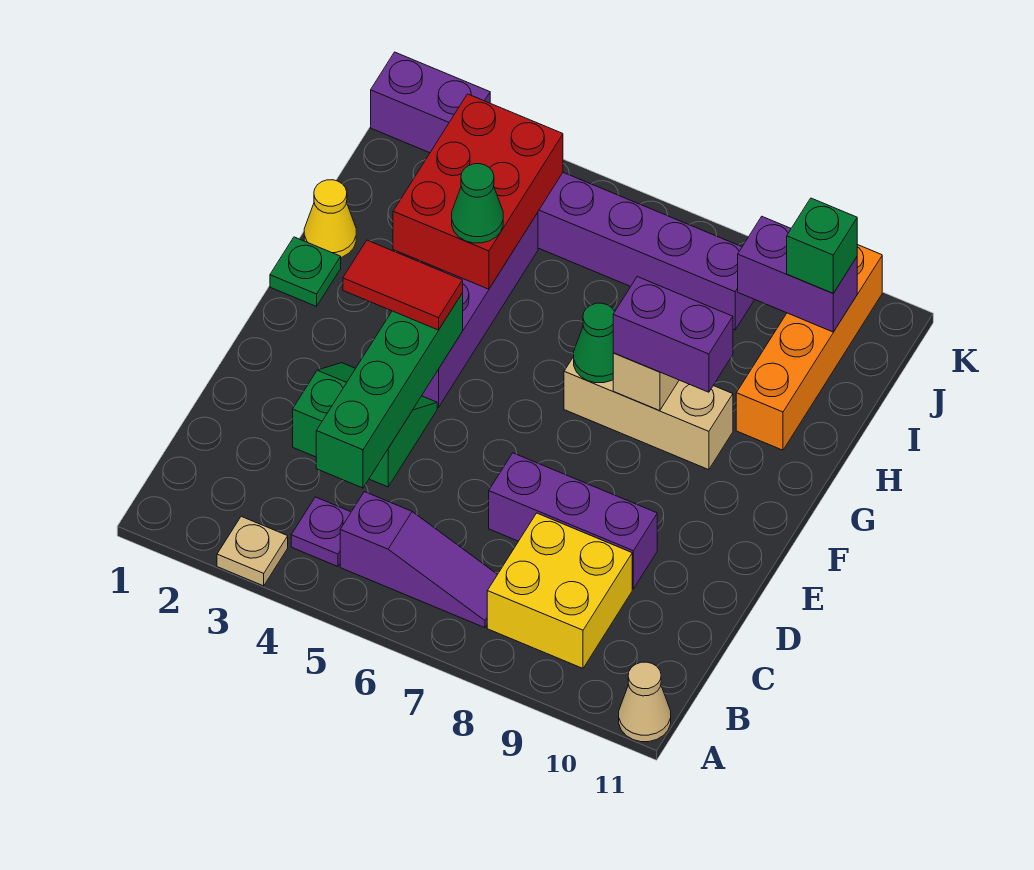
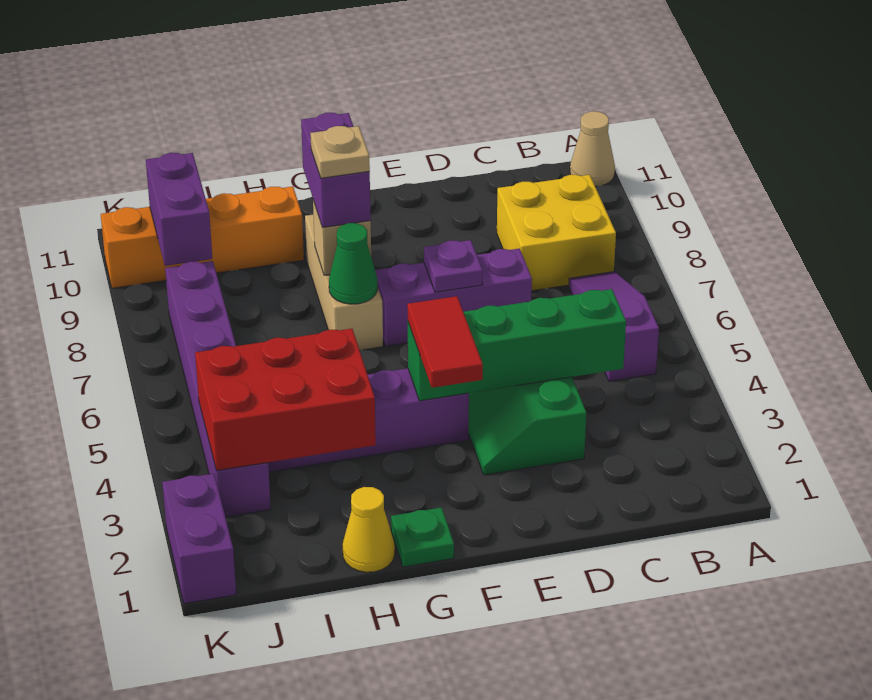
tan 1x1 plate [217,516,288,586] -> tan 1x1 plate moved to [310,126,370,178]
purple 1x1 plate [291,497,351,567] -> purple 1x1 plate moved to [424,240,483,292]
purple 1x3 brick [489,453,657,589] -> purple 1x3 brick turned to [375,249,532,346]
green 1x1 cone [452,164,503,243] -> none
green 1x1 brick [787,198,857,293] -> none

